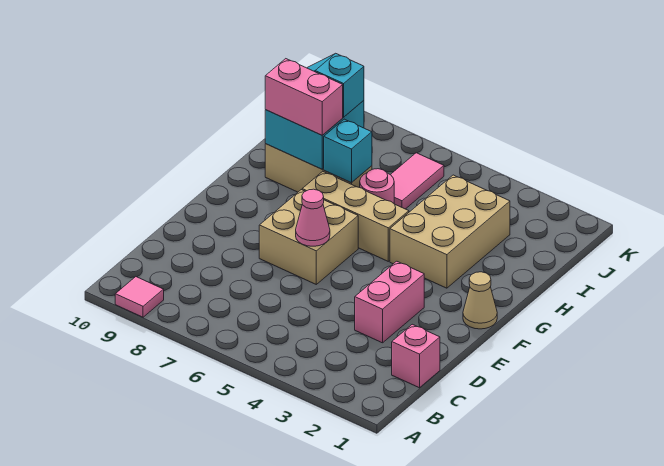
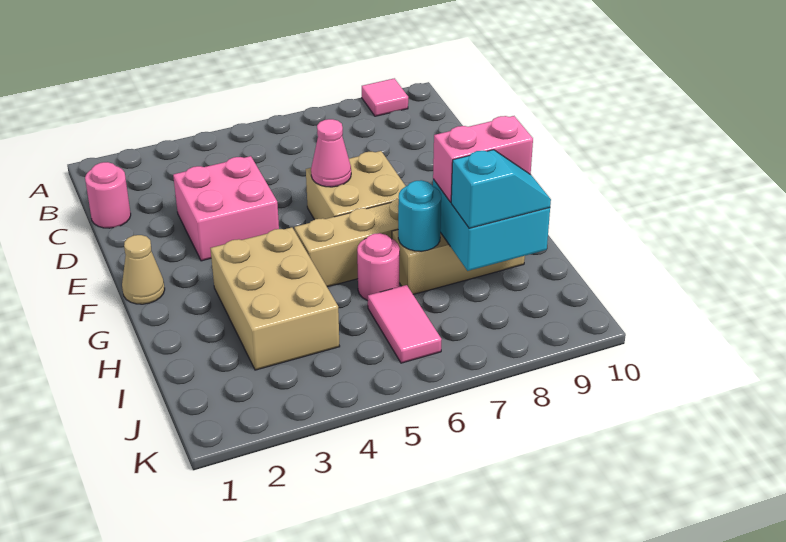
pink 1x1 brick [392,324,440,388] -> pink 1x1 round brick [85,162,131,228]
pink 1x2 brick [355,261,424,343] -> pink 2x2 brick [173,156,279,261]
cyan 1x1 brick [324,119,372,183] -> cyan 1x1 round brick [398,180,441,251]

